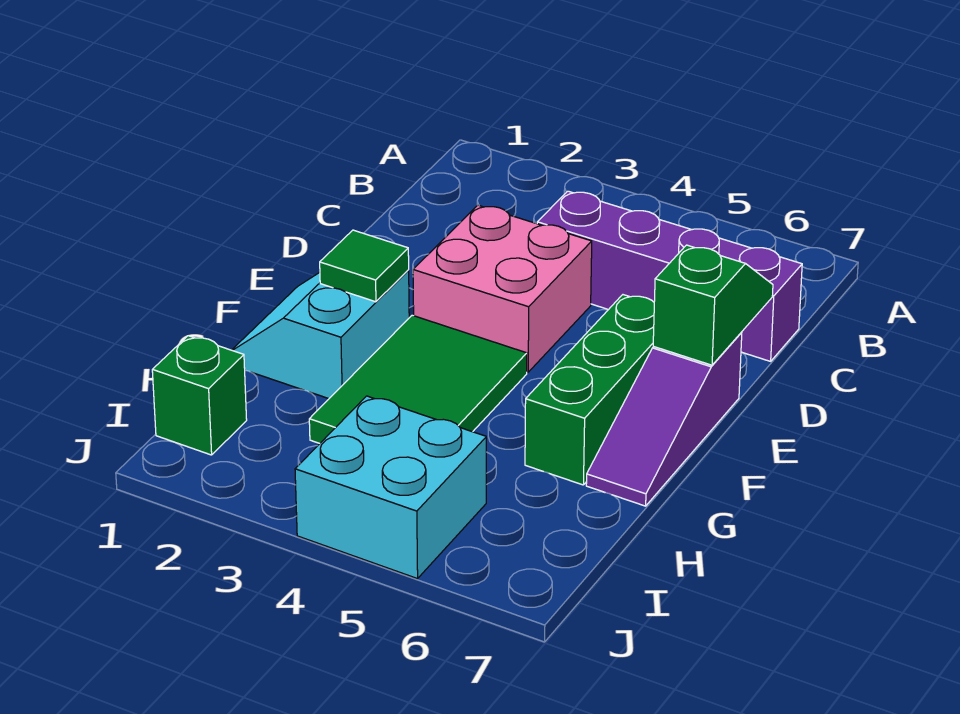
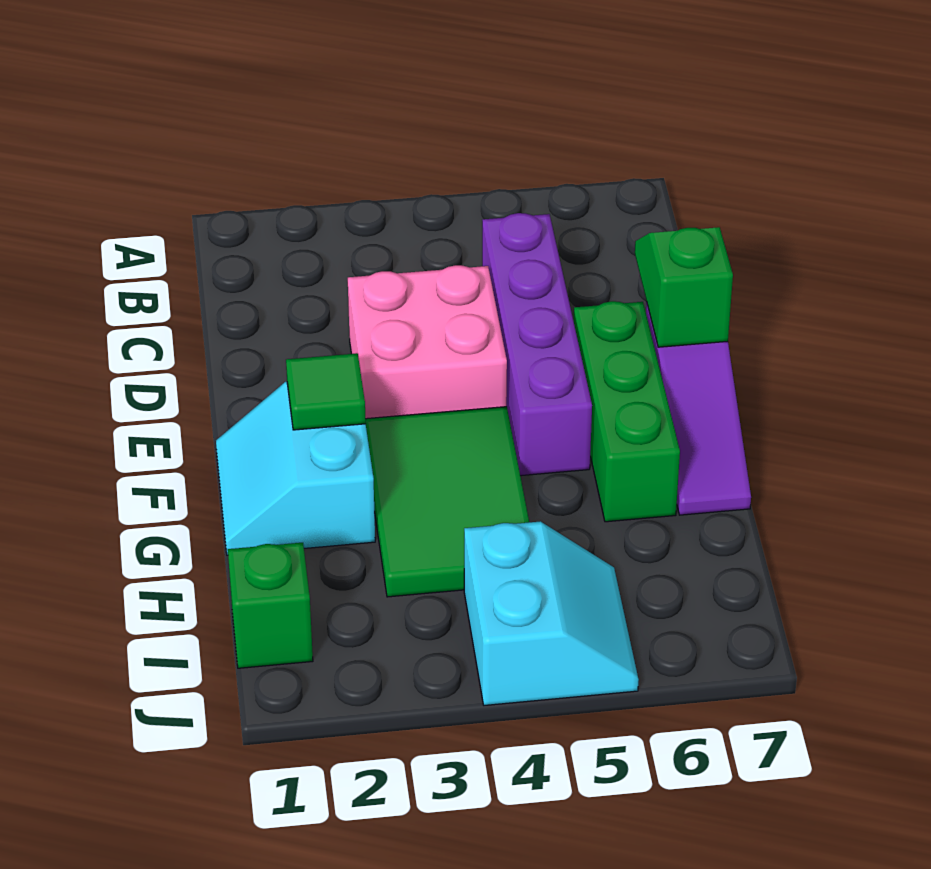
purple 1x4 brick [537,191,802,361] -> purple 1x4 brick turned to [482,213,592,476]
cyan 2x2 brick [295,396,486,579] -> cyan 2x2 slope [464,521,639,705]

